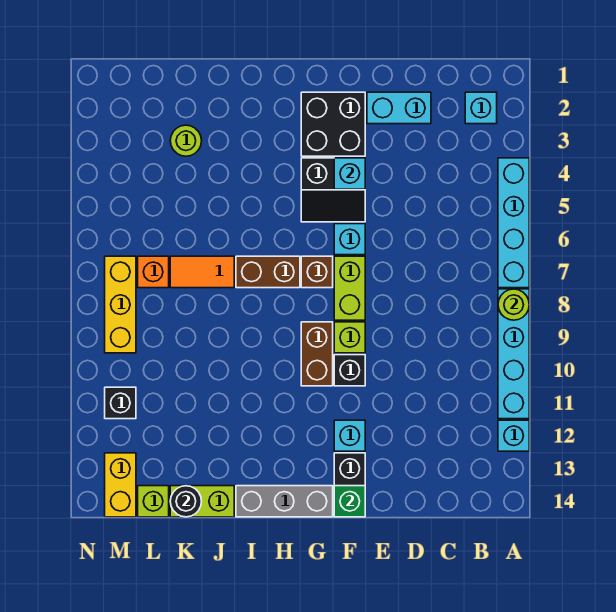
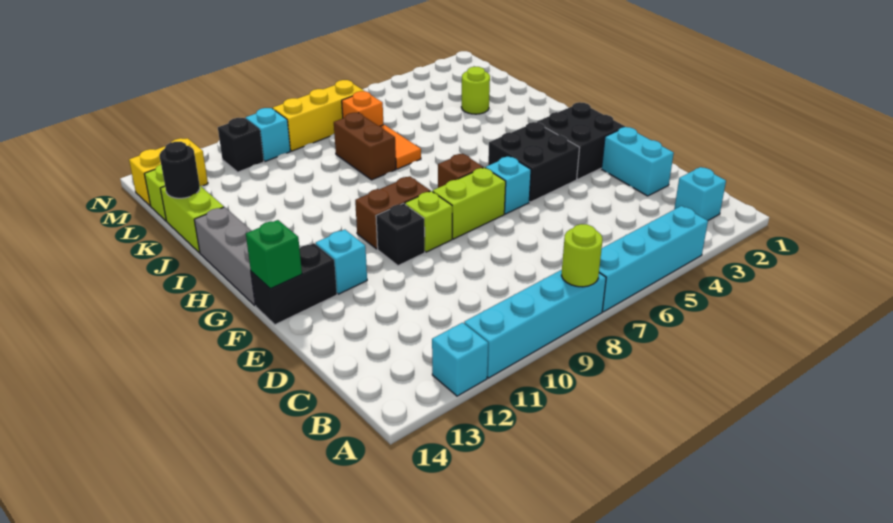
black 2x2 slope [301,158,365,222] -> black 2x2 brick [488,122,580,202]
cyan 1x1 brick [334,158,365,189] -> cyan 1x1 brick moved to [246,108,290,161]
brown 1x2 brick [236,256,300,288] -> brown 1x2 brick moved to [334,113,396,180]

